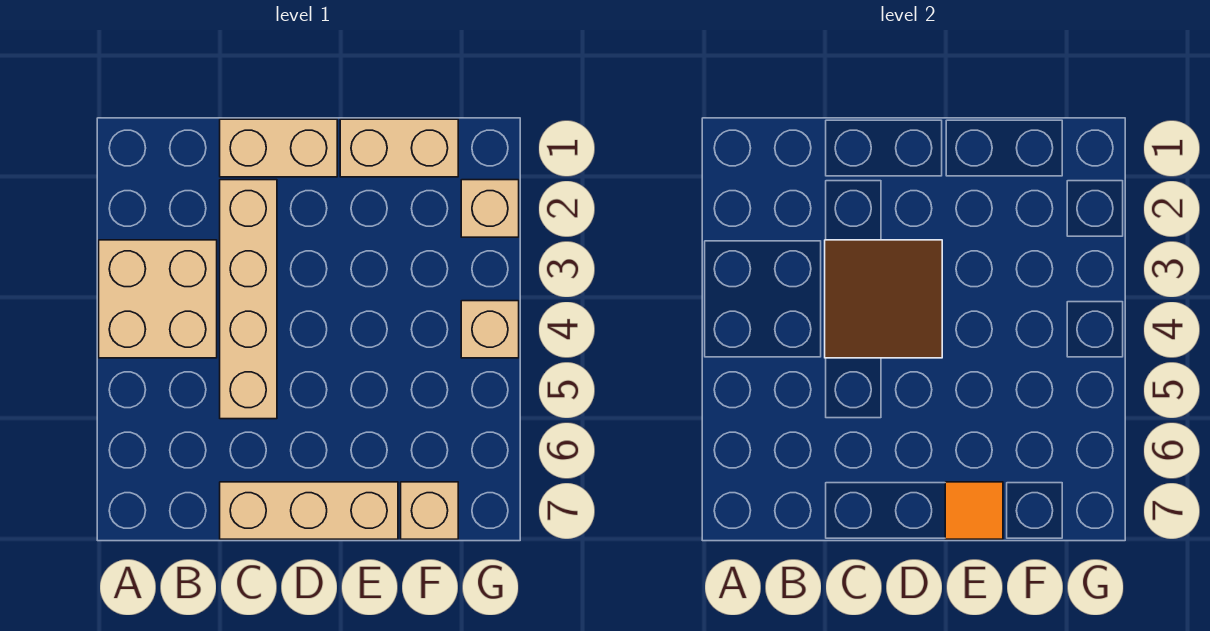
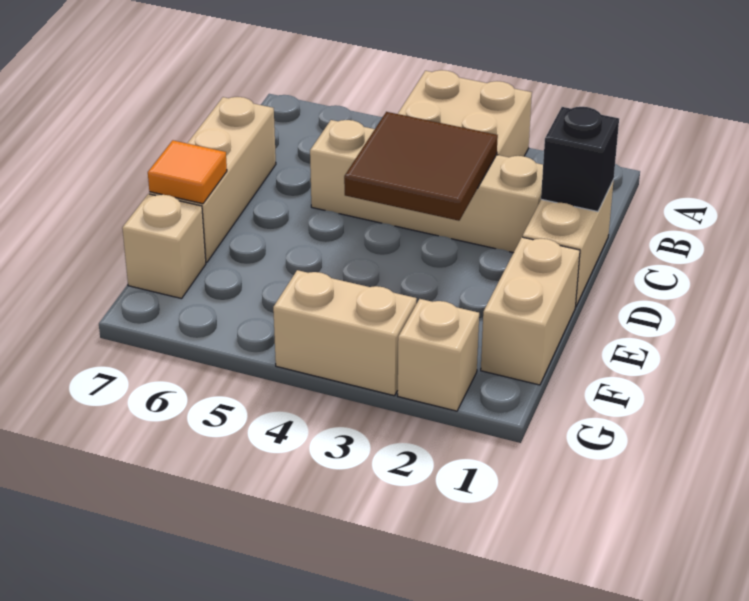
none -> black 1x1 brick [541,107,619,212]
tan 1x1 brick [461,301,519,358] -> tan 1x2 brick [273,270,417,396]

